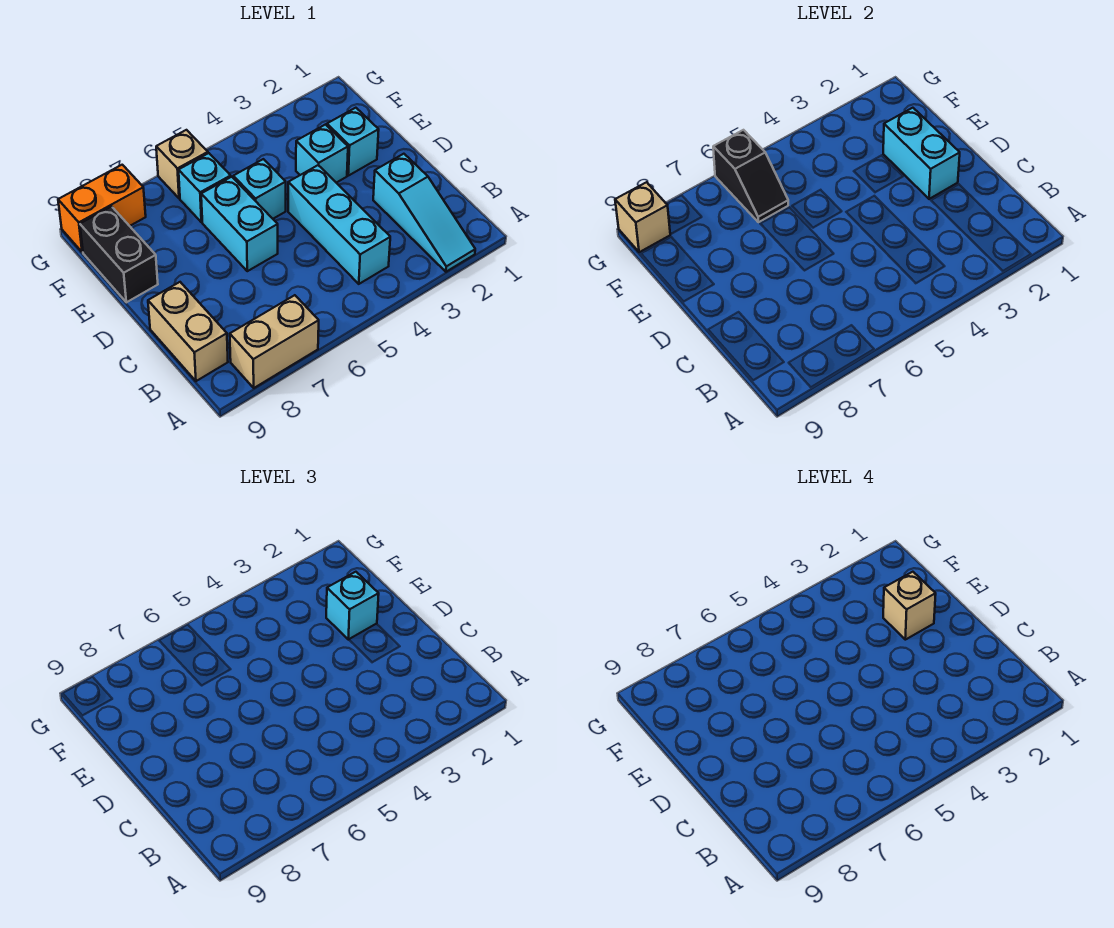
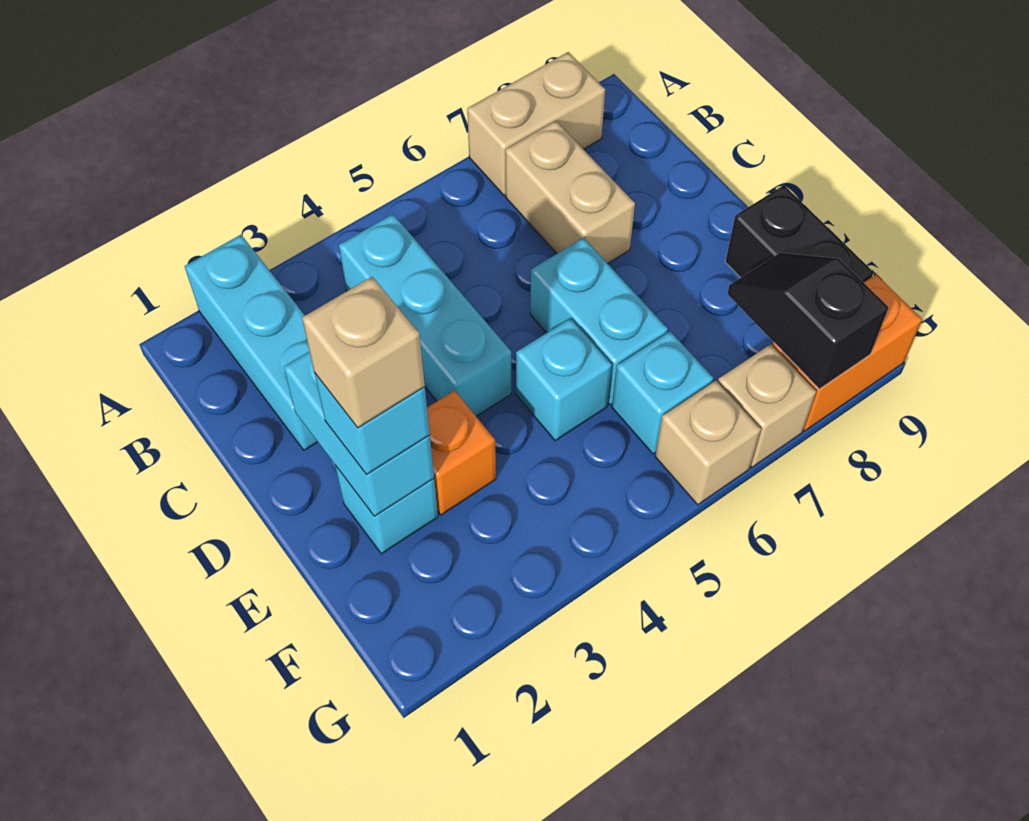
cyan 1x3 slope [373,154,475,272] -> cyan 1x3 brick [185,235,318,450]
tan 1x2 brick [148,282,228,381] -> tan 1x2 brick moved to [505,121,635,264]
cyan 1x1 brick [296,125,348,183] -> orange 1x1 brick [427,391,496,515]
black 1x2 slope [713,130,788,222] -> black 1x2 slope moved to [727,253,889,389]
tan 1x1 brick [615,182,670,252] -> tan 1x1 brick moved to [718,344,816,467]

